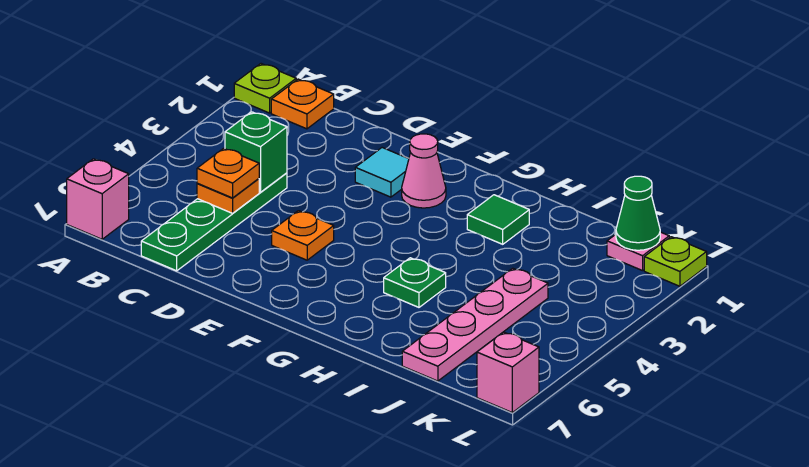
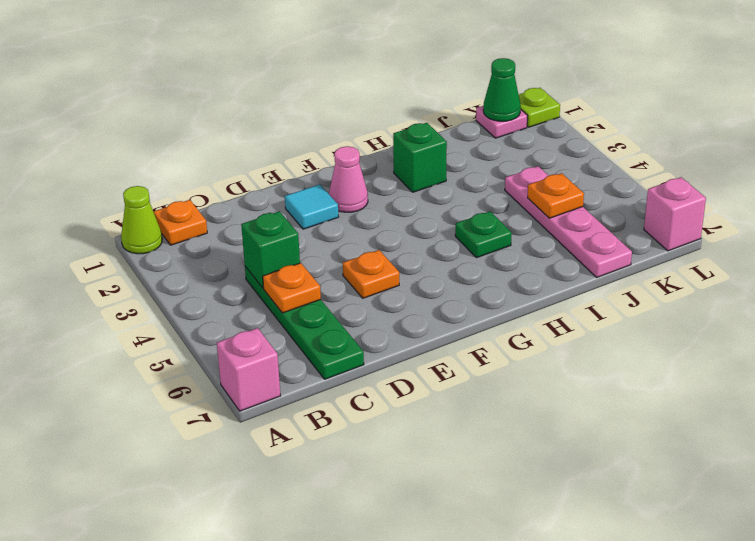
lime 1x1 plate [234,64,296,113] -> lime 1x1 cone [121,186,162,254]
orange 1x1 plate [197,148,259,198] -> orange 1x1 plate moved to [528,173,584,218]
green 1x1 tile [467,195,529,244] -> green 1x1 brick [393,123,447,192]

